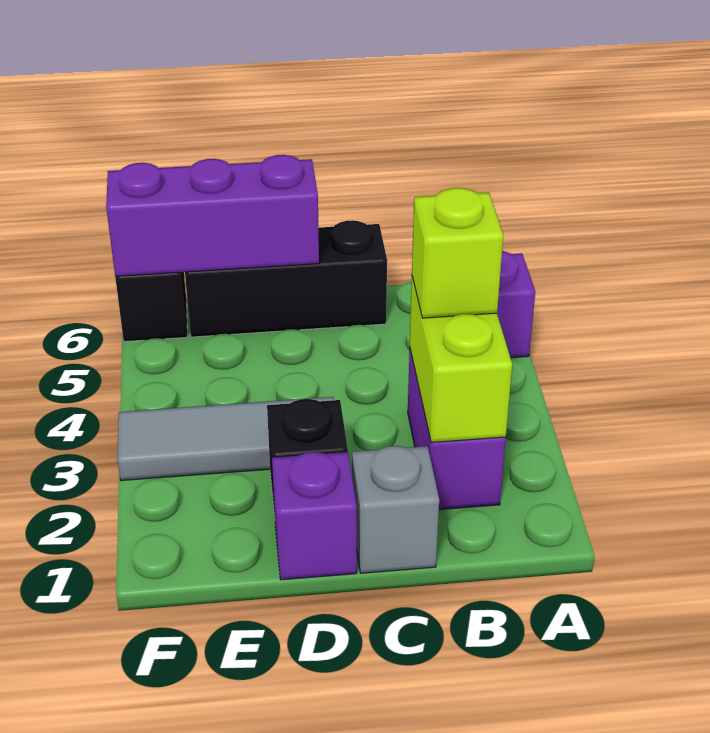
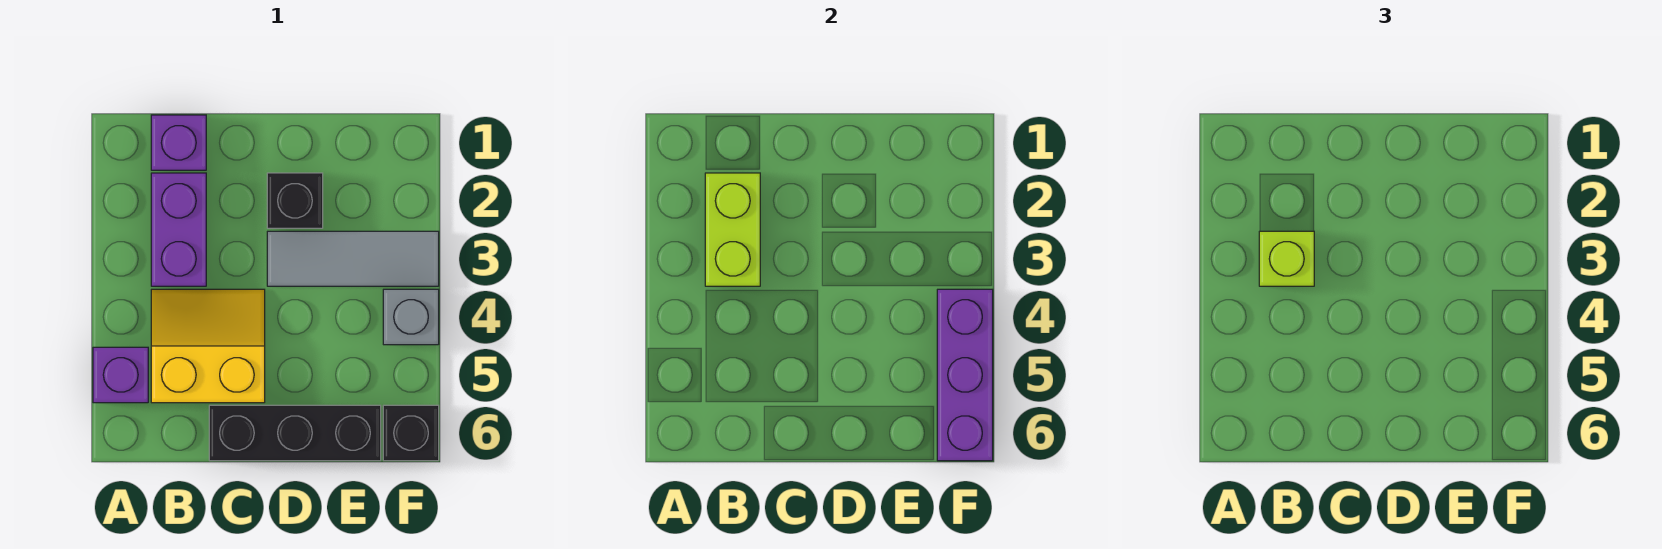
none -> yellow 2x2 slope [151,289,265,403]
grey 1x1 brick [352,446,439,573] -> grey 1x1 brick moved to [383,289,439,345]
purple 1x1 brick [272,452,357,580] -> purple 1x1 brick moved to [151,115,206,170]
purple 1x3 brick [106,155,319,276] -> purple 1x3 brick turned to [937,289,993,461]

